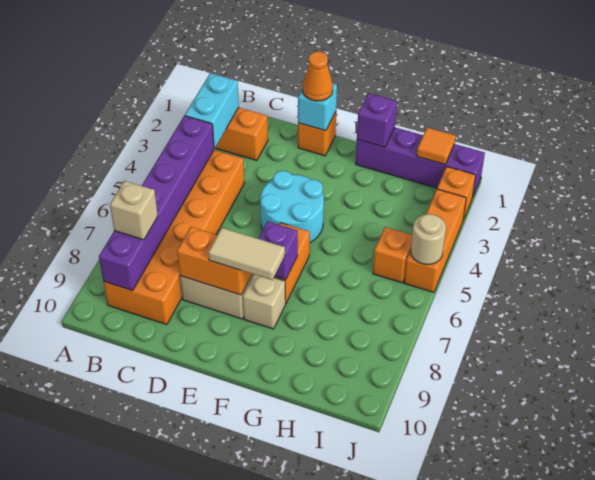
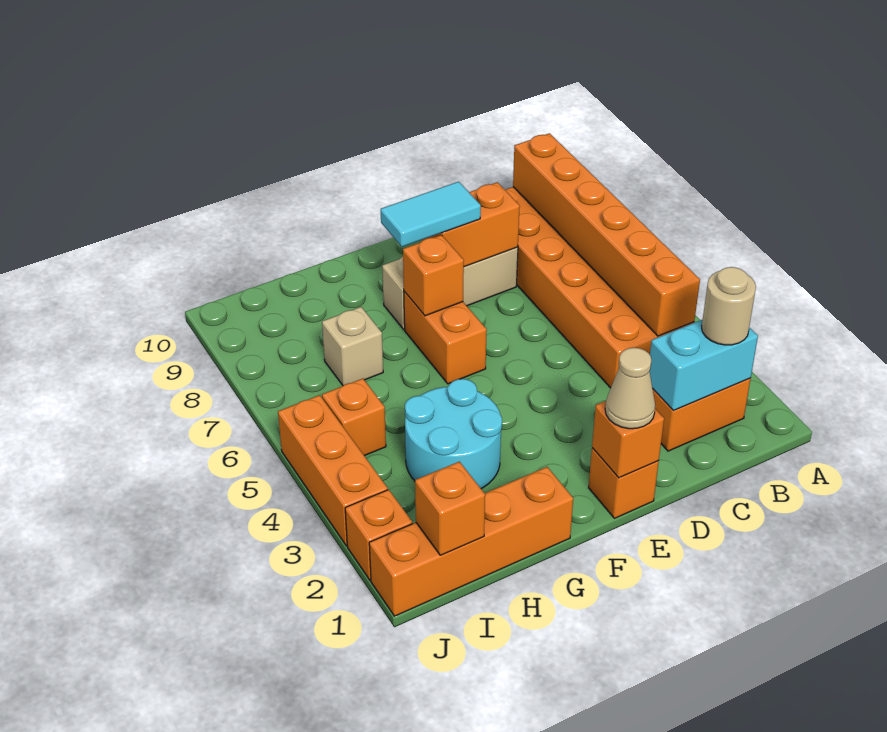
cyan 1x2 brick [185,73,239,148] -> cyan 1x2 brick turned to [650,320,758,410]
purple 1x6 brick [99,116,214,291] -> orange 1x6 brick [513,133,700,336]
tan 1x1 brick [110,181,158,240] -> tan 1x1 brick moved to [322,307,383,385]
cyan 1x1 brick [298,83,337,131] -> orange 1x1 brick [592,401,664,478]
orange 1x1 cone [303,51,333,101] -> tan 1x1 cone [605,348,655,429]
cyan 2x2 round brick [260,171,324,243] -> cyan 2x2 round brick moved to [405,379,502,489]
tan 1x2 tile [208,228,285,280] -> cyan 1x2 tile [381,182,481,247]
purple 1x1 brick [258,221,298,279] -> orange 1x1 brick [403,235,464,316]
purple 1x4 brick [356,127,485,198] -> orange 1x4 brick [369,467,573,616]
purple 1x1 brick [357,93,397,147] -> none
orange 1x1 tile [417,128,456,165] -> orange 1x1 brick [415,462,485,555]
tan 1x1 round brick [411,214,446,265] -> tan 1x1 round brick moved to [702,267,756,345]

